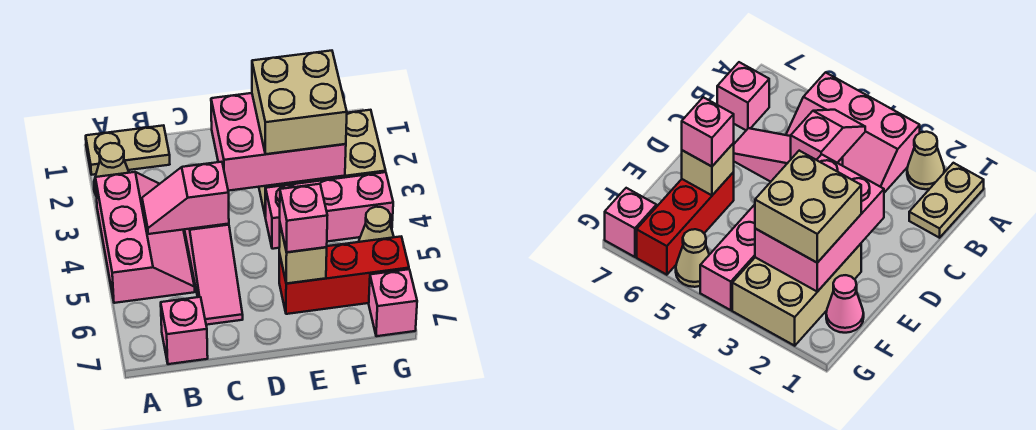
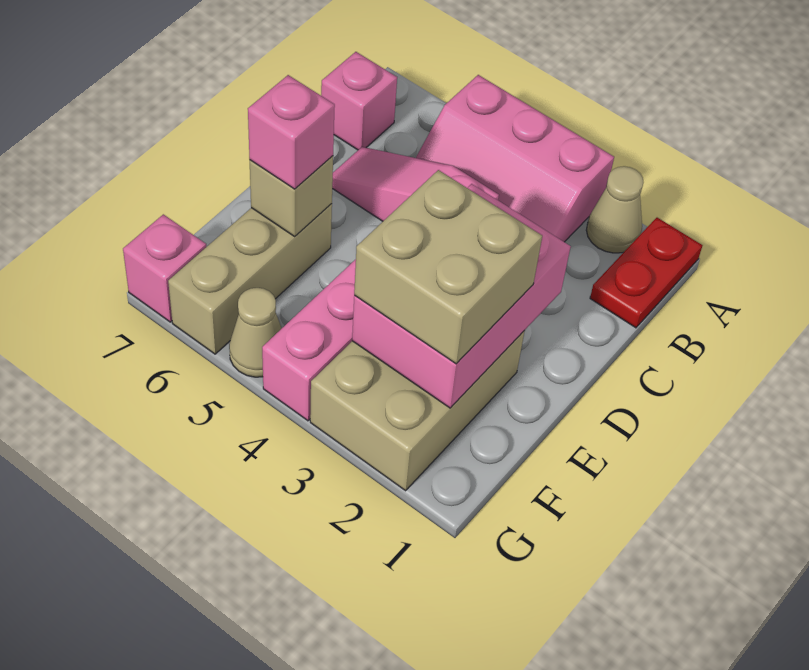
tan 1x2 plate [86,125,170,175] -> red 1x2 plate [590,218,702,328]
pink 1x2 slope [142,162,229,234] -> none
red 1x3 brick [279,237,409,314] -> tan 1x3 brick [168,204,332,354]
pink 1x1 cone [826,275,864,333] -> none

